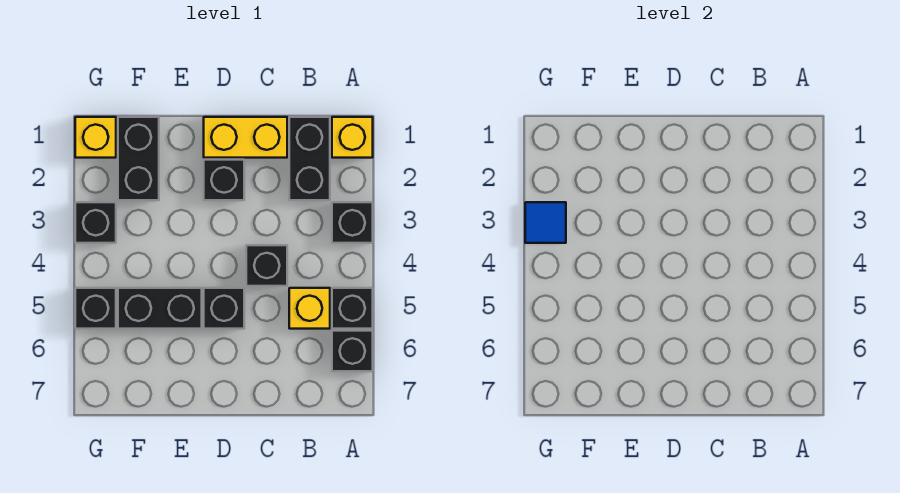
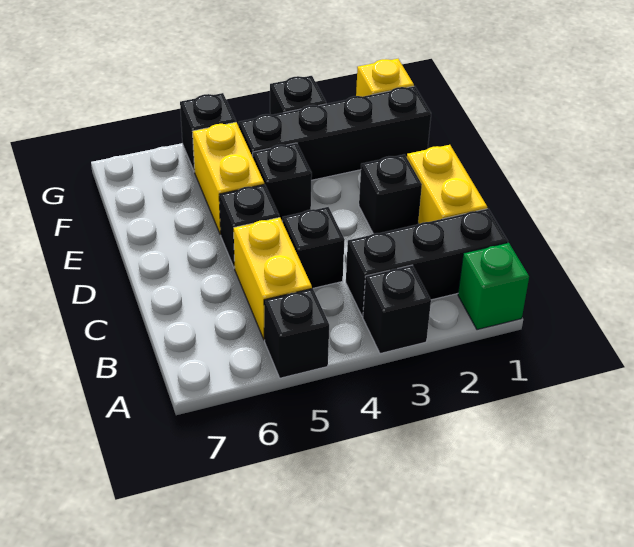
yellow 1x1 brick [332,117,373,158] -> green 1x1 brick [458,243,529,330]
black 1x1 brick [332,331,373,371] -> black 1x1 brick moved to [253,143,312,221]
black 1x2 brick [289,117,330,200] -> black 1x3 brick [346,209,508,316]
yellow 1x1 brick [289,288,330,329] -> yellow 1x2 brick [234,217,312,339]
black 1x2 brick [118,288,202,329] -> yellow 1x2 brick [193,122,264,235]
black 1x2 brick [118,117,159,200] -> black 1x4 brick [239,86,431,180]
blue 1x1 tile [525,202,566,243] -> none

